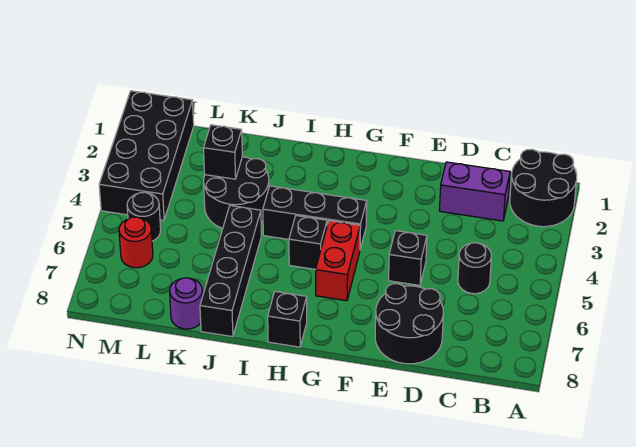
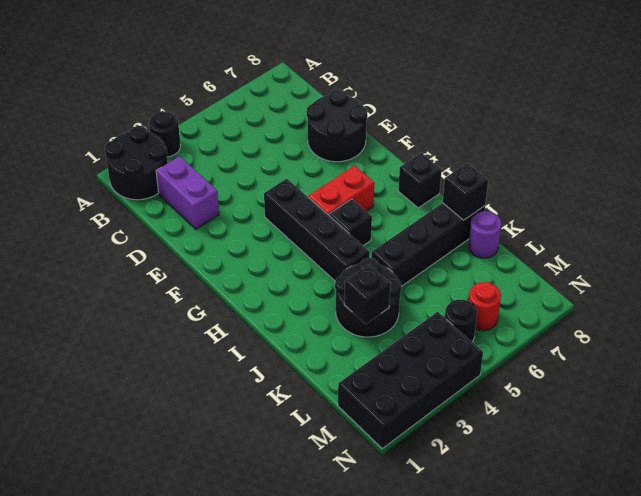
black 1x1 round brick [458,243,491,294] -> black 1x1 round brick moved to [149,111,181,157]
black 1x1 brick [389,231,427,286] -> black 1x1 brick moved to [443,163,488,220]
black 1x3 brick [263,186,367,249] -> black 1x4 brick [264,179,370,281]

